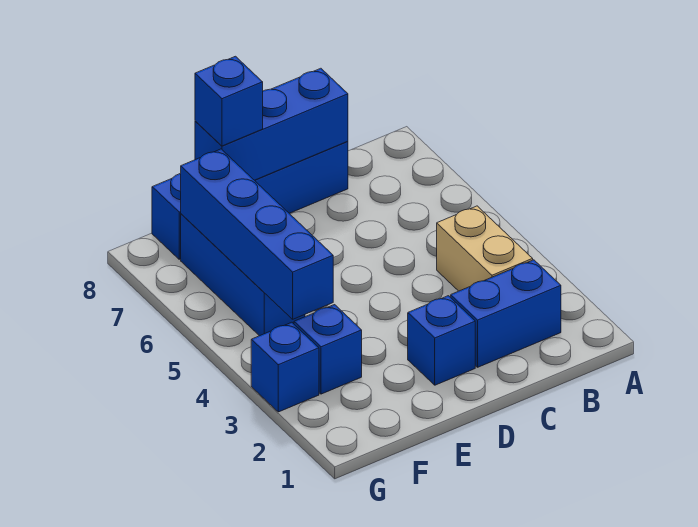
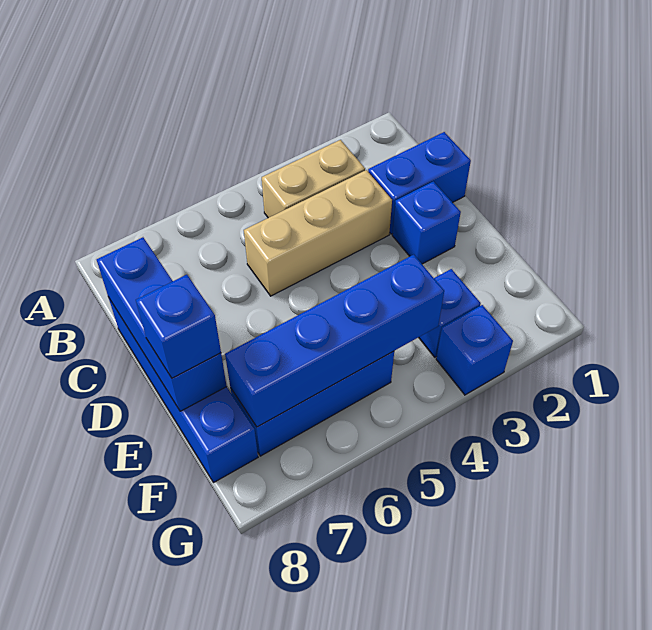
blue 1x2 brick [451,260,561,367] -> blue 1x2 brick turned to [368,132,471,234]
none -> tan 1x3 brick [244,170,392,296]

